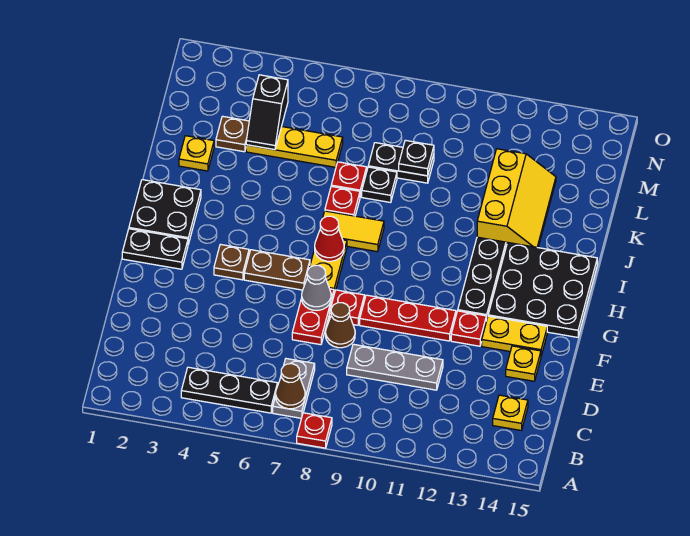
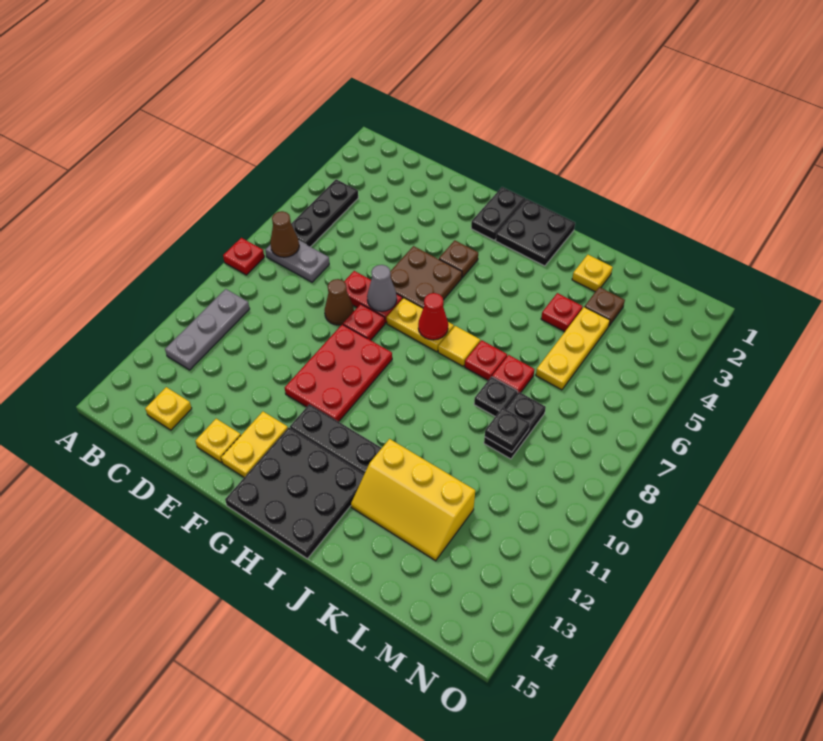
grey 1x3 plate [347,344,443,390] -> grey 1x3 plate moved to [165,289,250,370]
red 1x3 plate [360,295,456,341] -> red 2x3 plate [285,324,392,422]
red 1x1 plate [451,311,486,346] -> red 1x1 plate moved to [541,293,583,332]
brown 1x2 plate [244,250,310,290] -> brown 2x2 plate [390,246,462,308]
yellow 1x2 tile [323,211,384,252] -> yellow 1x1 tile [438,326,480,366]
black 1x2 slope [246,75,288,150] -> none

